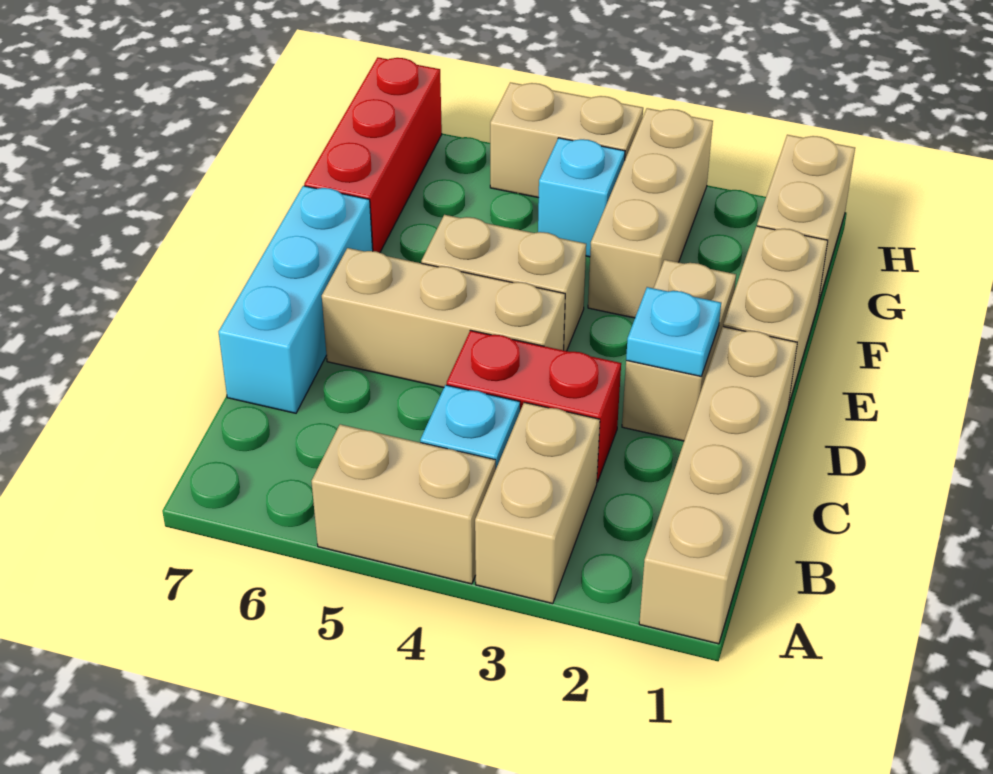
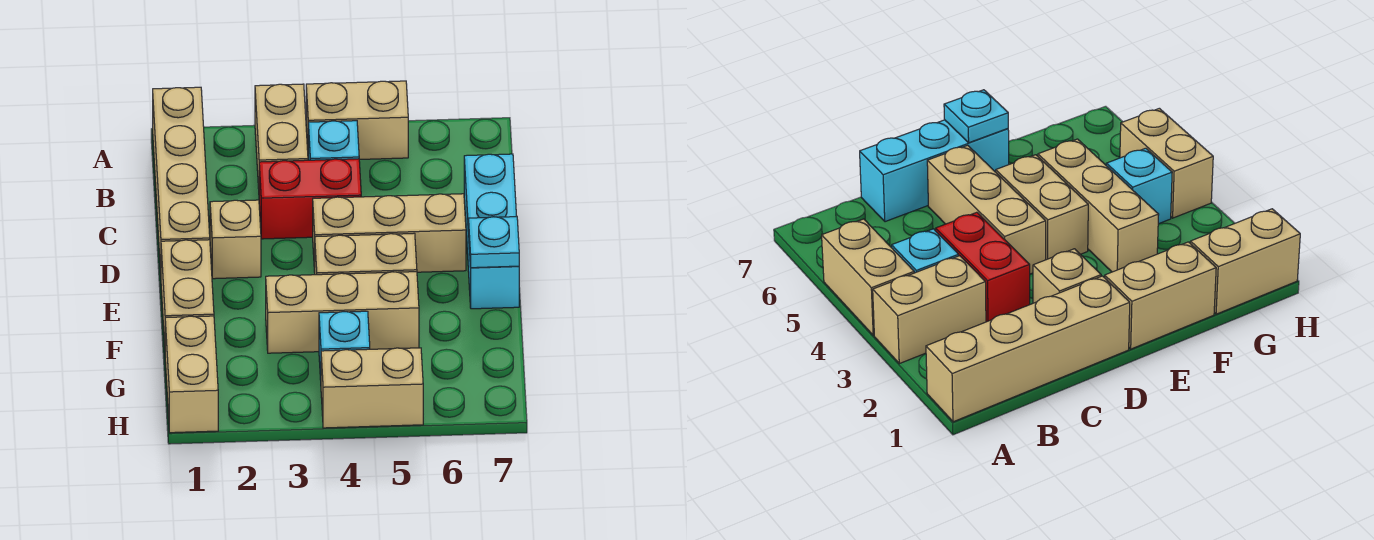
tan 1x2 brick [622,260,736,441] -> tan 1x1 brick [210,200,261,279]
cyan 1x1 plate [626,287,721,377] -> cyan 1x1 plate moved to [469,217,519,268]
tan 1x3 brick [588,108,713,318] -> tan 1x3 brick turned to [266,272,419,353]
red 1x3 brick [304,57,442,253] -> none

